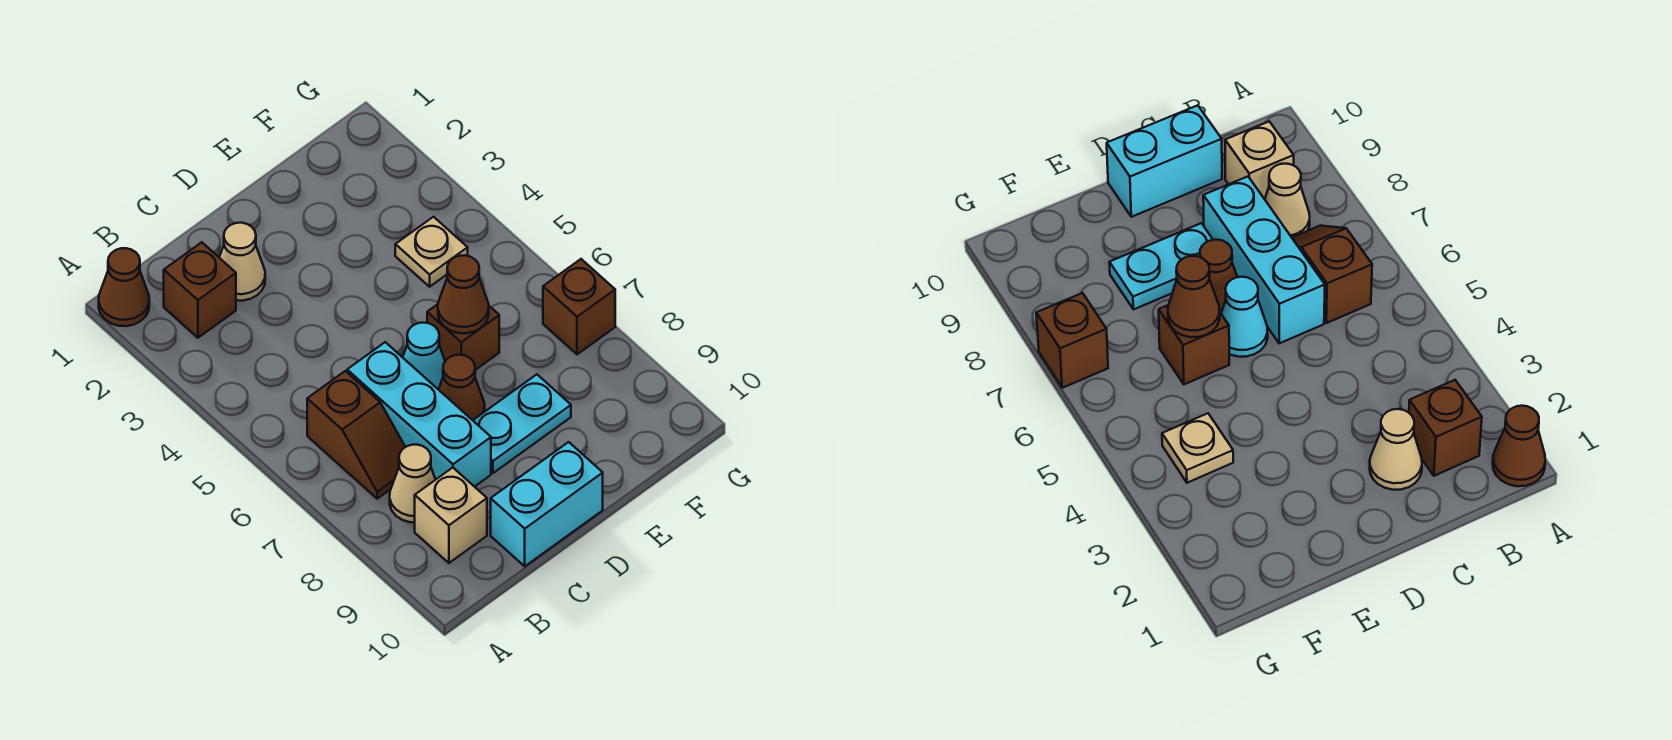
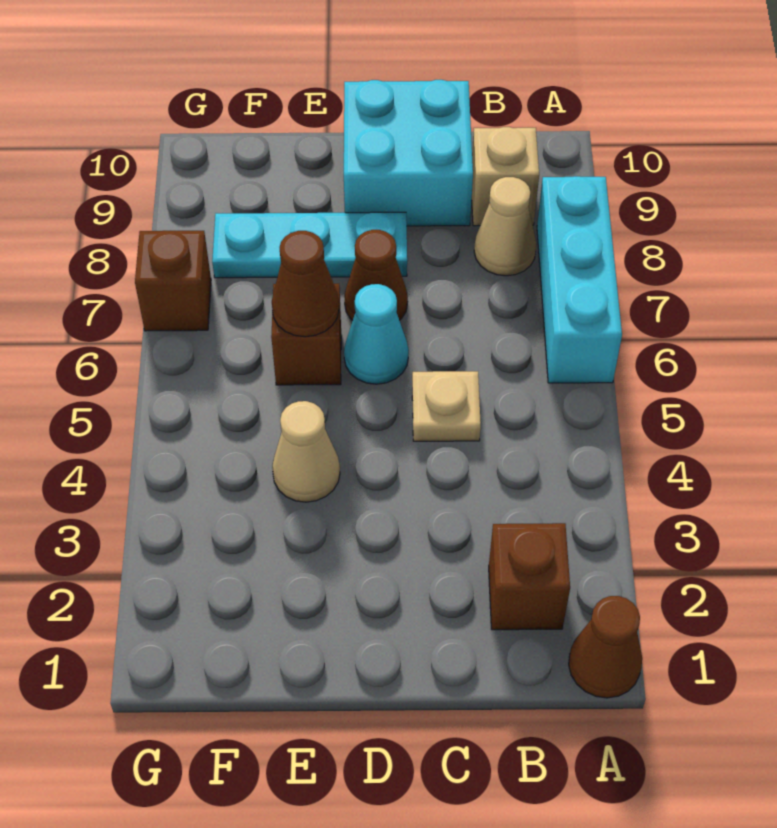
brown 1x2 slope [307,371,405,499] -> none
tan 1x1 cone [219,223,265,301] -> tan 1x1 cone moved to [272,401,340,502]
cyan 1x3 brick [347,342,491,487] -> cyan 1x3 brick moved to [537,176,622,383]
cyan 1x2 brick [491,442,603,566] -> cyan 2x2 brick [344,80,473,226]
cyan 1x2 plate [473,374,571,473] -> cyan 1x3 plate [212,212,407,278]
tan 1x1 plate [395,217,468,287] -> tan 1x1 plate moved to [412,371,481,441]

